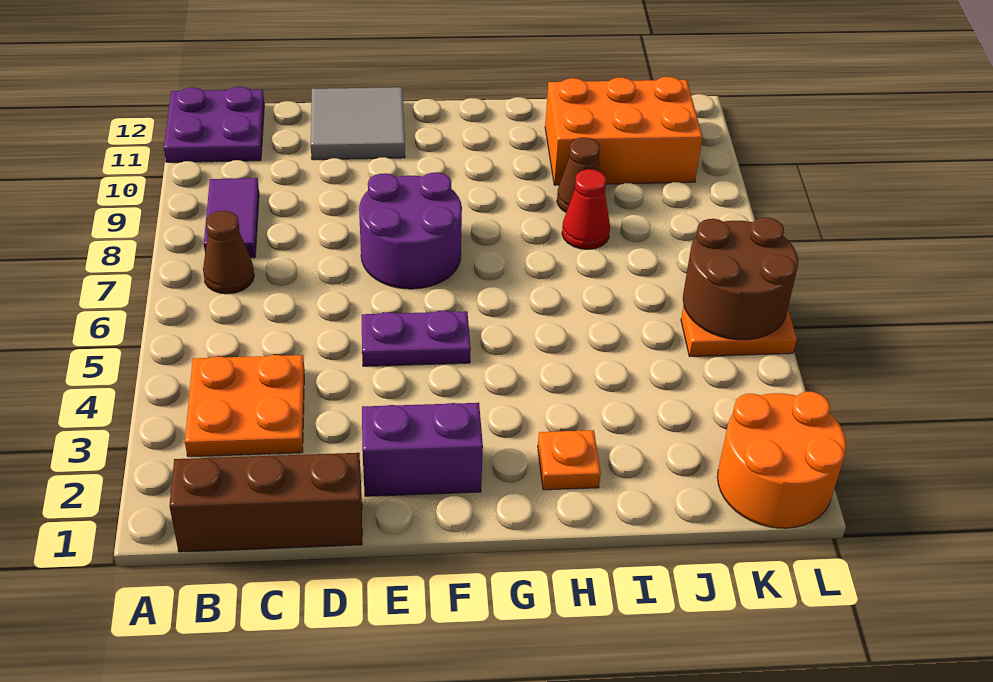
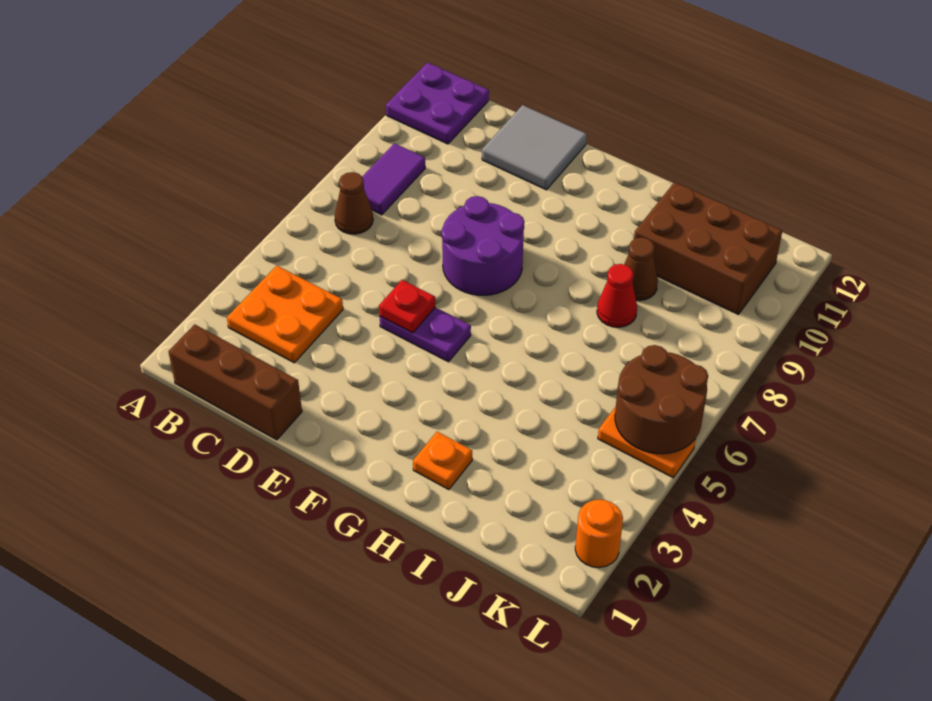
purple 1x2 brick [362,403,483,496] -> none
none -> red 1x1 plate [379,280,435,333]
orange 2x3 brick [545,77,703,185] -> brown 2x3 brick [634,182,782,315]
orange 2x2 round brick [717,392,846,528] -> orange 1x1 round brick [575,500,623,568]

